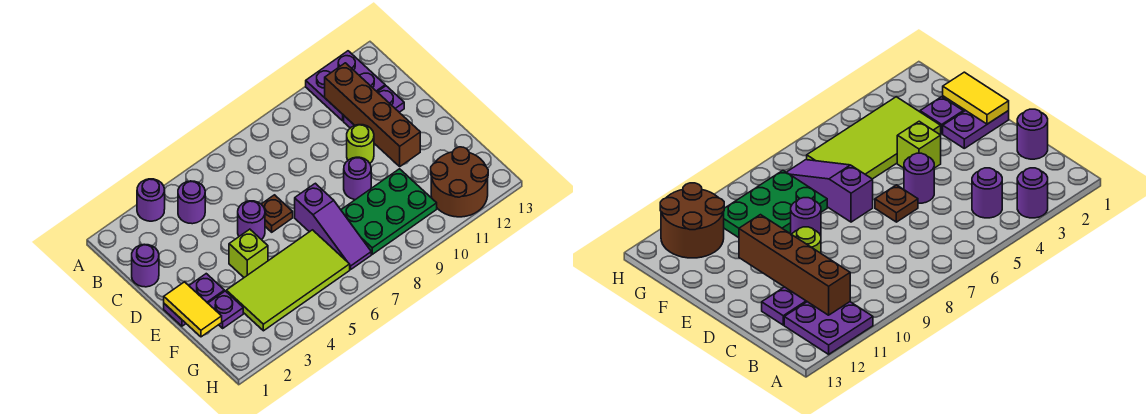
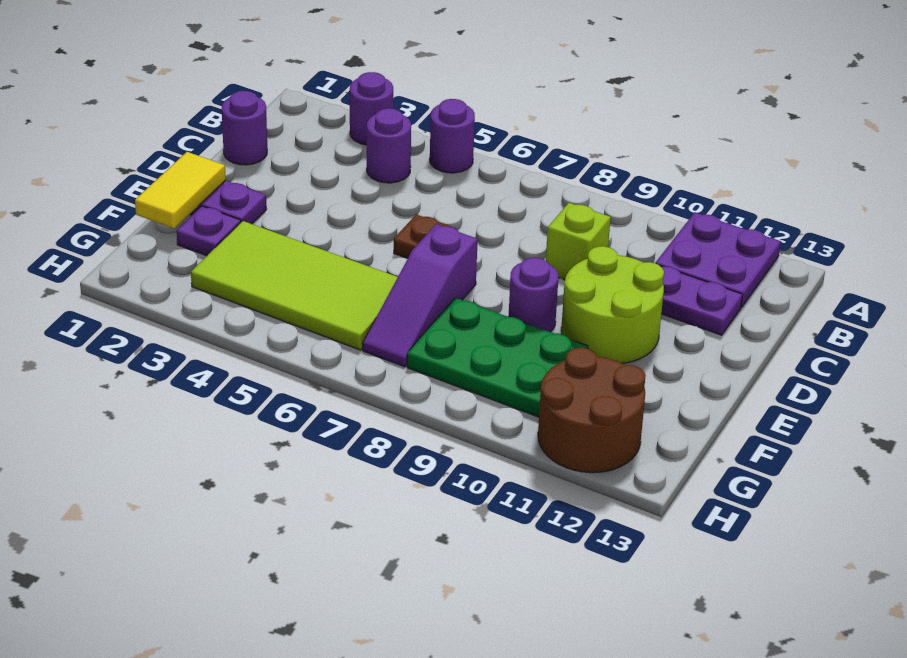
brown 1x4 brick [325,63,420,166] -> none
purple 1x1 round brick [238,201,265,240] -> purple 1x1 round brick moved to [430,99,475,173]
lime 1x1 round brick [347,125,374,163] -> lime 2x2 round brick [561,246,664,363]
lime 1x1 brick [229,229,268,277] -> lime 1x1 brick moved to [546,203,611,280]

